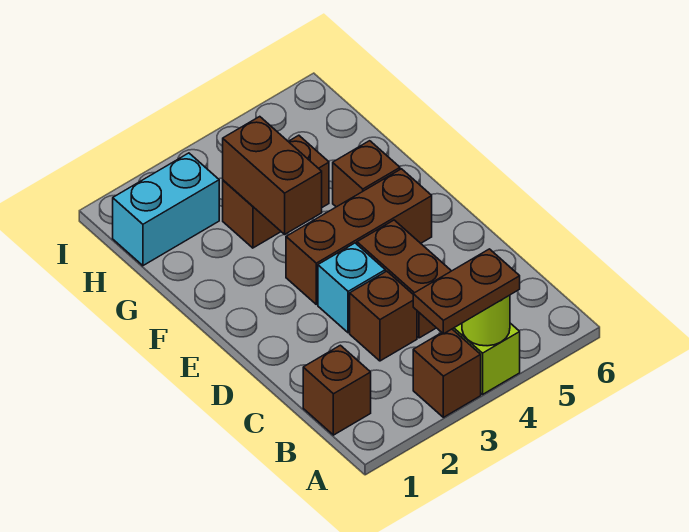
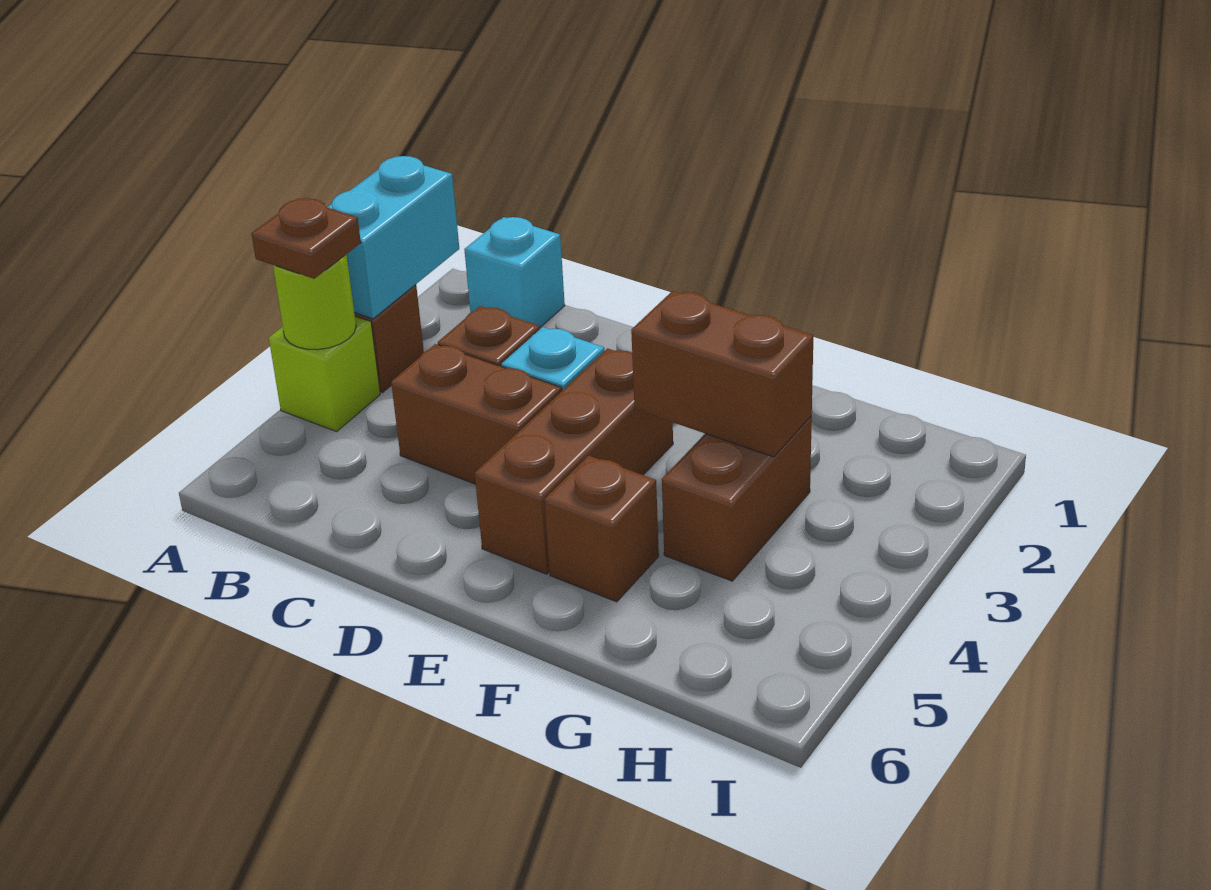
brown 1x2 plate [413,249,520,334] -> brown 1x1 plate [251,198,361,279]
brown 1x1 brick [303,345,371,435] -> cyan 1x1 brick [464,217,565,327]
cyan 1x2 brick [113,153,219,266] -> cyan 1x2 brick moved to [327,156,459,319]

